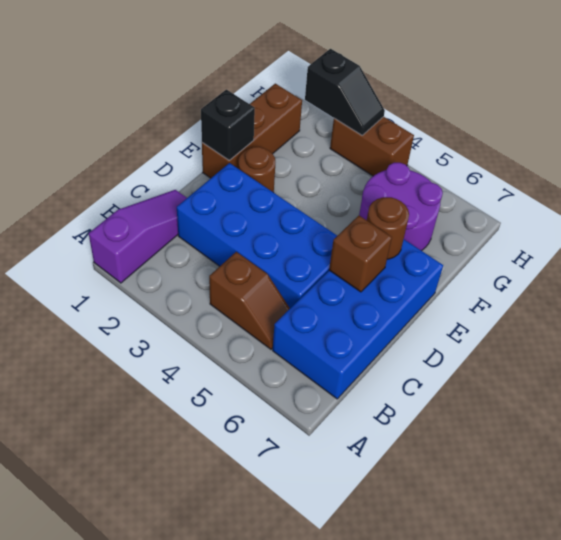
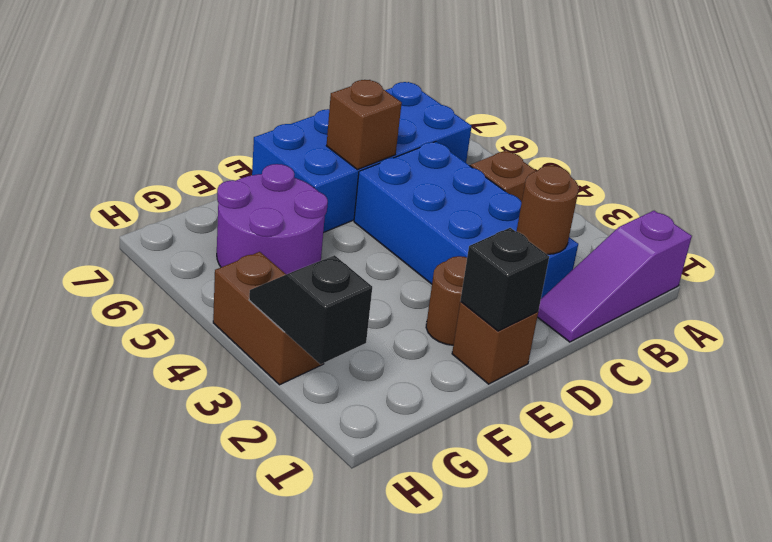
brown 1x3 brick [202,84,302,178] -> brown 1x1 brick [452,302,538,384]
brown 1x1 round brick [367,197,409,259] -> brown 1x1 round brick moved to [516,166,578,254]

